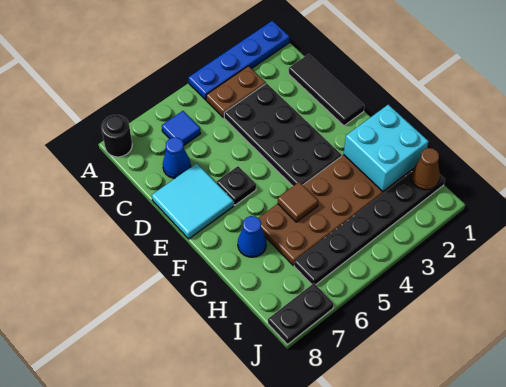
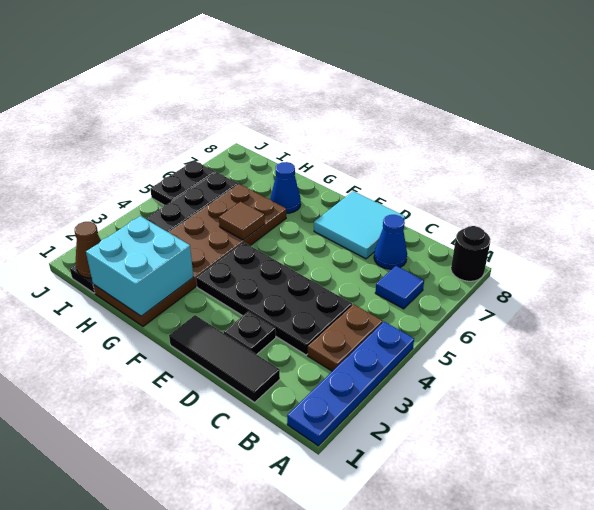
black 1x1 plate [217,166,256,205] -> black 1x1 plate moved to [224,311,276,354]
black 1x2 plate [268,283,334,344] -> black 1x2 plate moved to [150,161,215,205]

